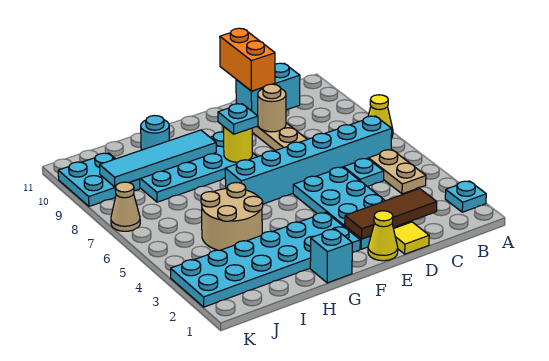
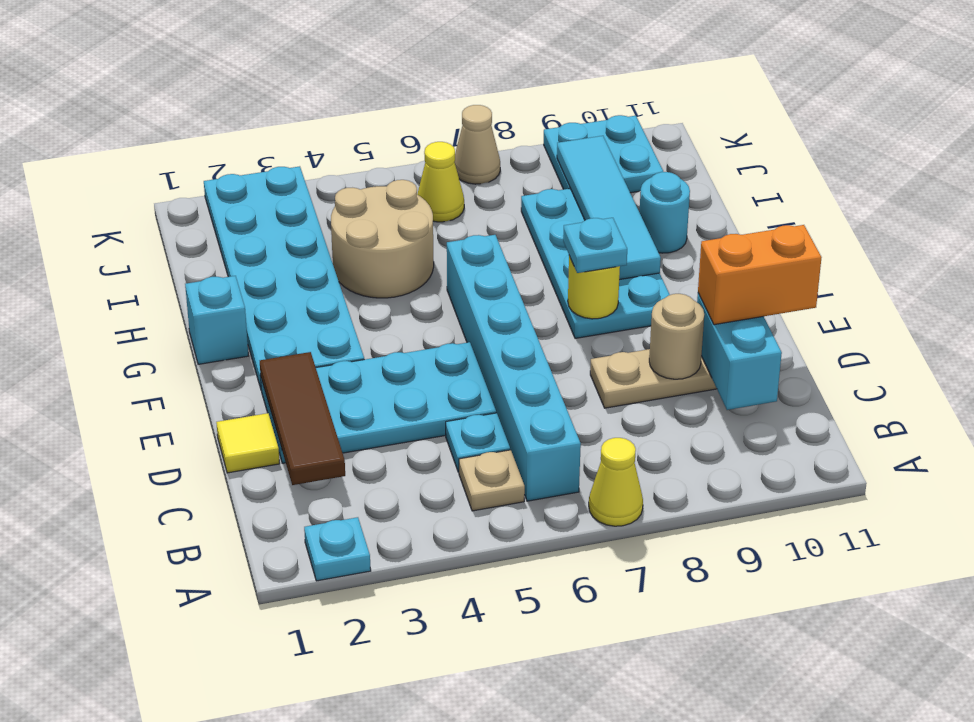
tan 1x2 plate [369,150,426,194] -> tan 1x1 plate [459,450,525,511]
yellow 1x1 cone [368,211,398,261] -> yellow 1x1 cone moved to [417,142,464,222]

